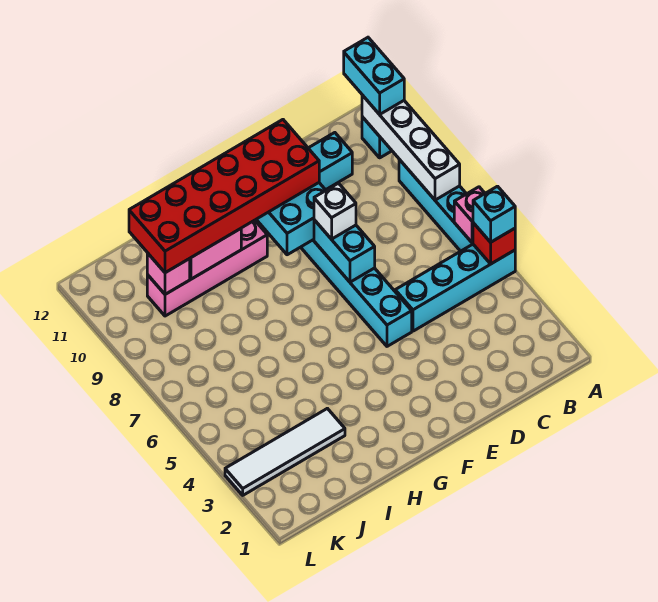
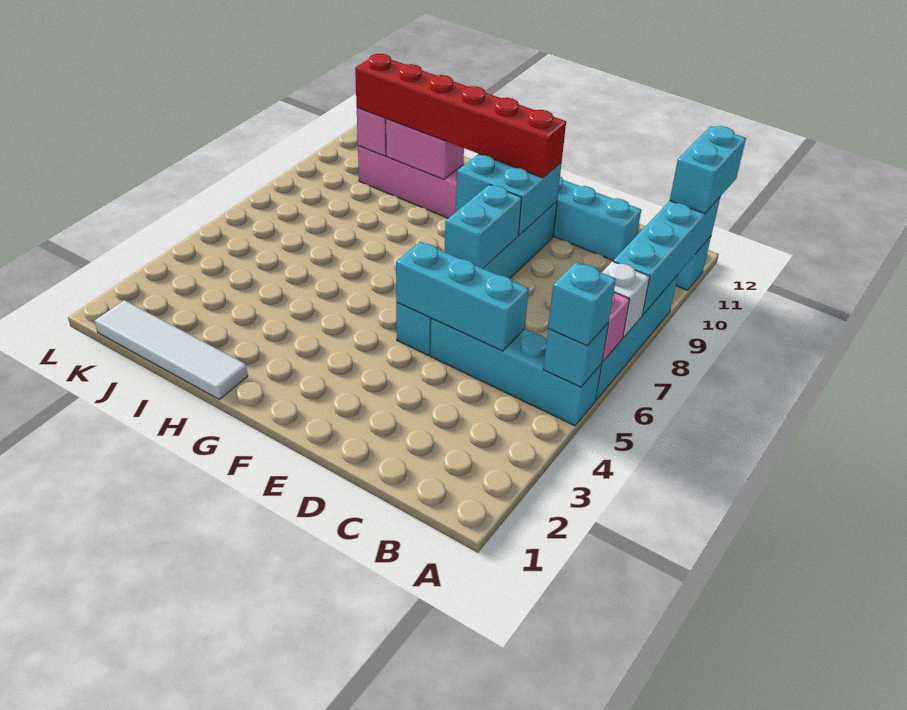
red 1x1 brick [473,223,515,264] -> cyan 1x1 brick [543,323,608,387]
white 1x4 brick [362,95,460,200] -> cyan 1x4 brick [613,198,720,315]
none -> cyan 1x3 brick [396,242,529,351]
white 1x1 brick [314,183,356,239] -> white 1x1 brick moved to [602,261,650,338]
red 2x6 brick [129,120,319,273] -> red 1x6 brick [355,54,566,178]
white 1x4 tile [225,408,345,495] -> white 1x4 tile moved to [95,300,248,399]

